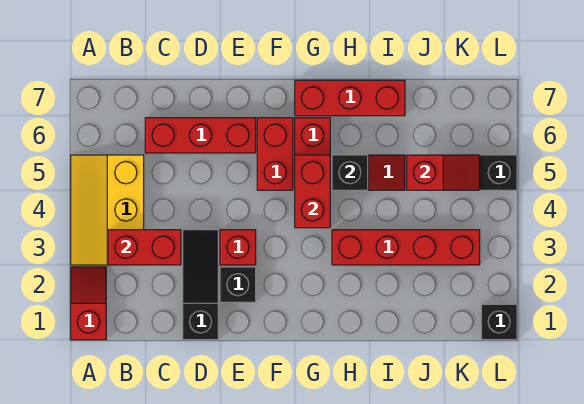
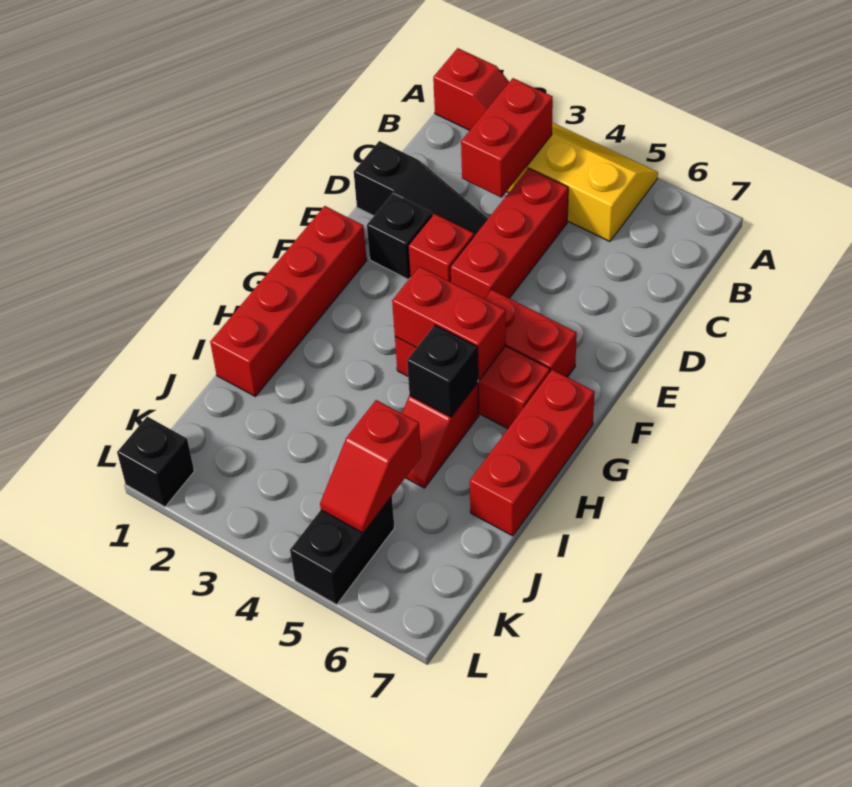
red 1x3 brick [145,118,256,153] -> red 1x3 brick moved to [450,168,568,299]
red 1x4 brick [332,230,480,265] -> red 1x4 brick moved to [210,206,367,396]

